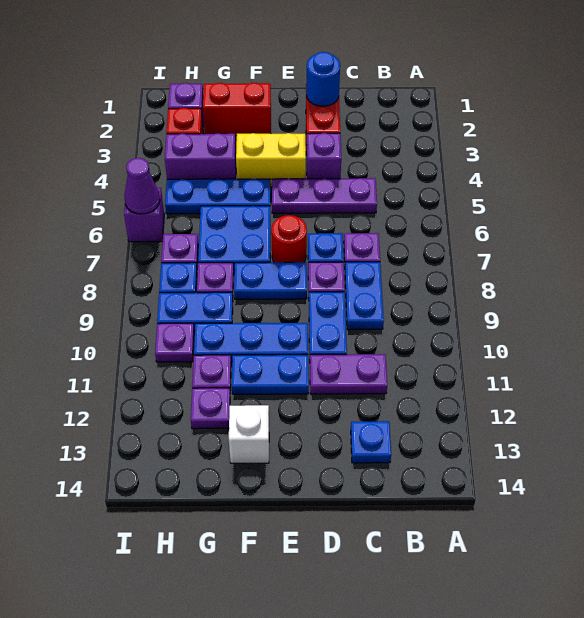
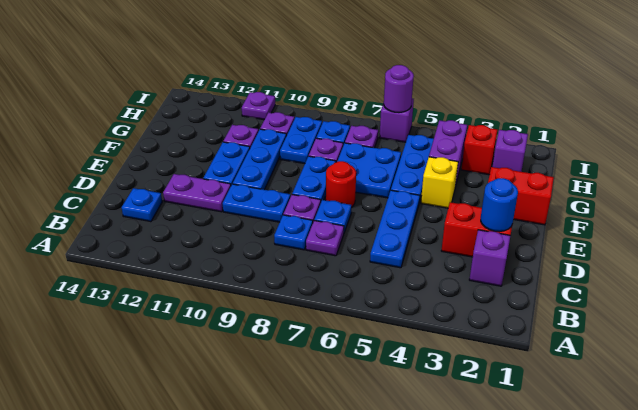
purple 1x3 plate [272,178,377,213] -> blue 1x3 plate [370,190,420,268]
blue 1x2 plate [345,262,384,330] -> blue 1x1 plate [274,215,313,250]
purple 1x2 plate [310,354,387,394] -> purple 1x2 plate turned to [163,174,231,212]
purple 1x1 brick [307,133,341,179] -> purple 1x1 brick moved to [469,230,510,286]
yellow 1x2 brick [236,133,306,187] -> yellow 1x1 brick [421,157,458,208]
red 1x2 brick [203,83,271,135] -> red 1x2 brick turned to [488,167,554,225]
white 1x1 brick [229,405,269,463] -> none
purple 1x1 plate [191,388,230,429] -> purple 1x1 plate moved to [242,92,275,120]
purple 1x1 cone [124,158,160,214] -> purple 1x1 round brick [384,65,414,112]

